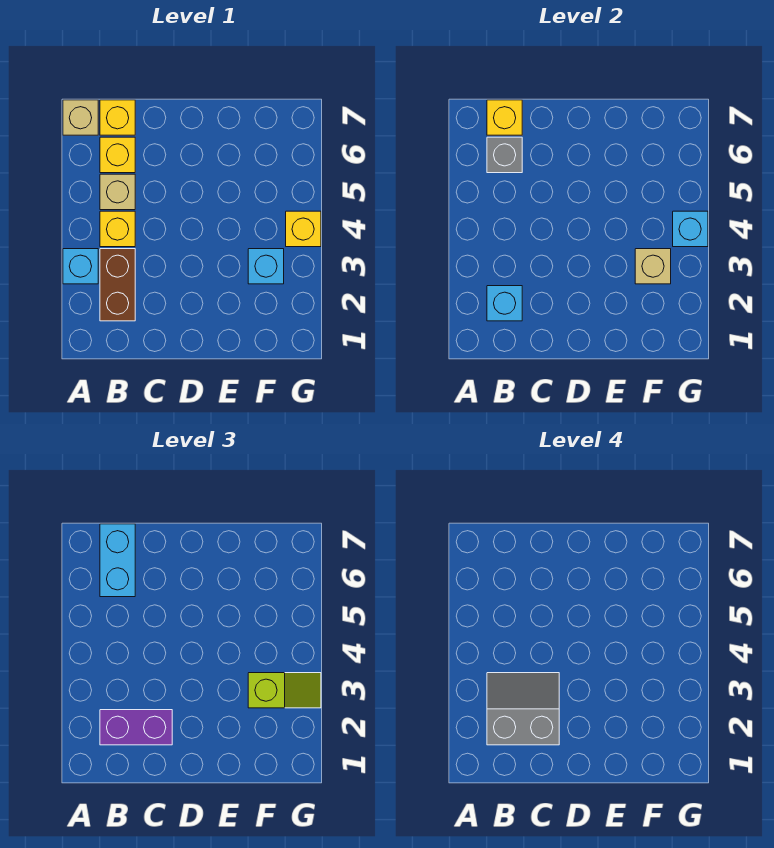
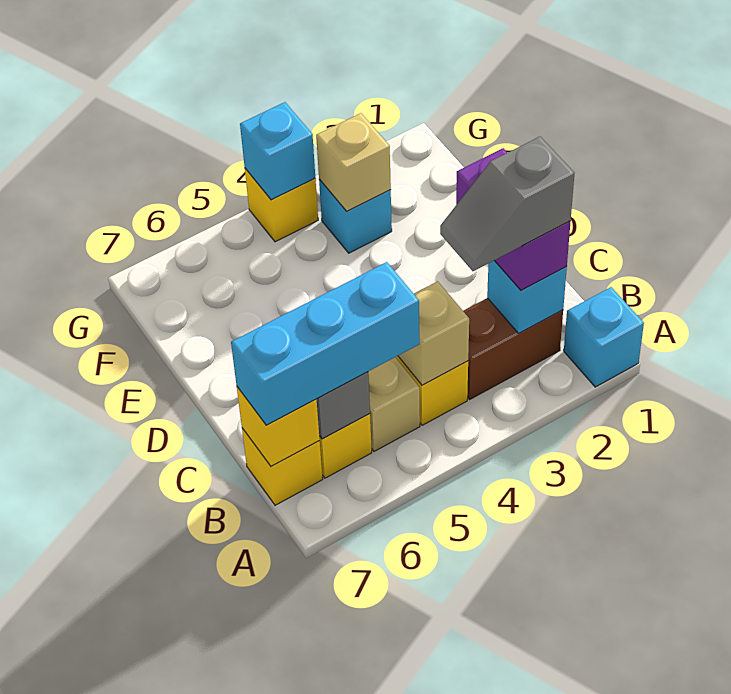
cyan 1x1 brick [63,249,98,284] -> cyan 1x1 brick moved to [564,287,644,387]
tan 1x1 brick [63,100,98,135] -> tan 1x1 brick moved to [398,281,469,385]
grey 2x2 slope [487,673,559,745] -> grey 1x2 slope [440,137,574,271]
cyan 1x2 brick [100,524,135,597] -> cyan 1x3 brick [231,262,419,425]
lime 1x2 slope [248,673,321,708] -> none

